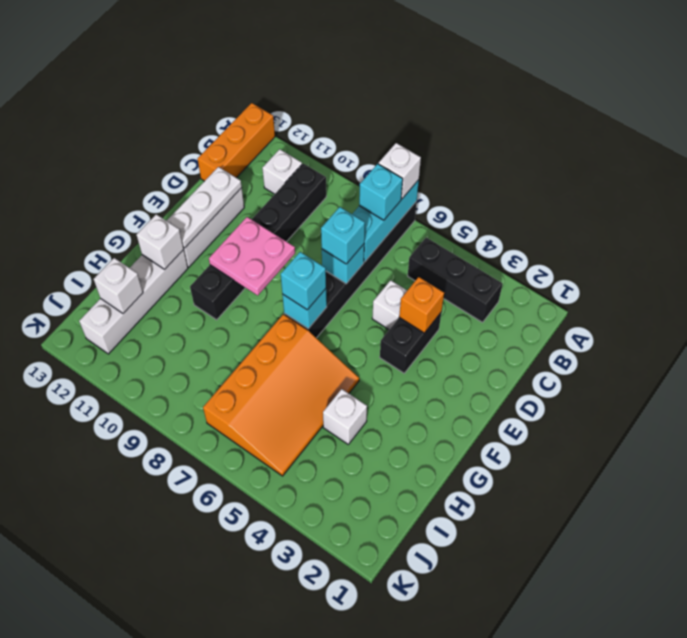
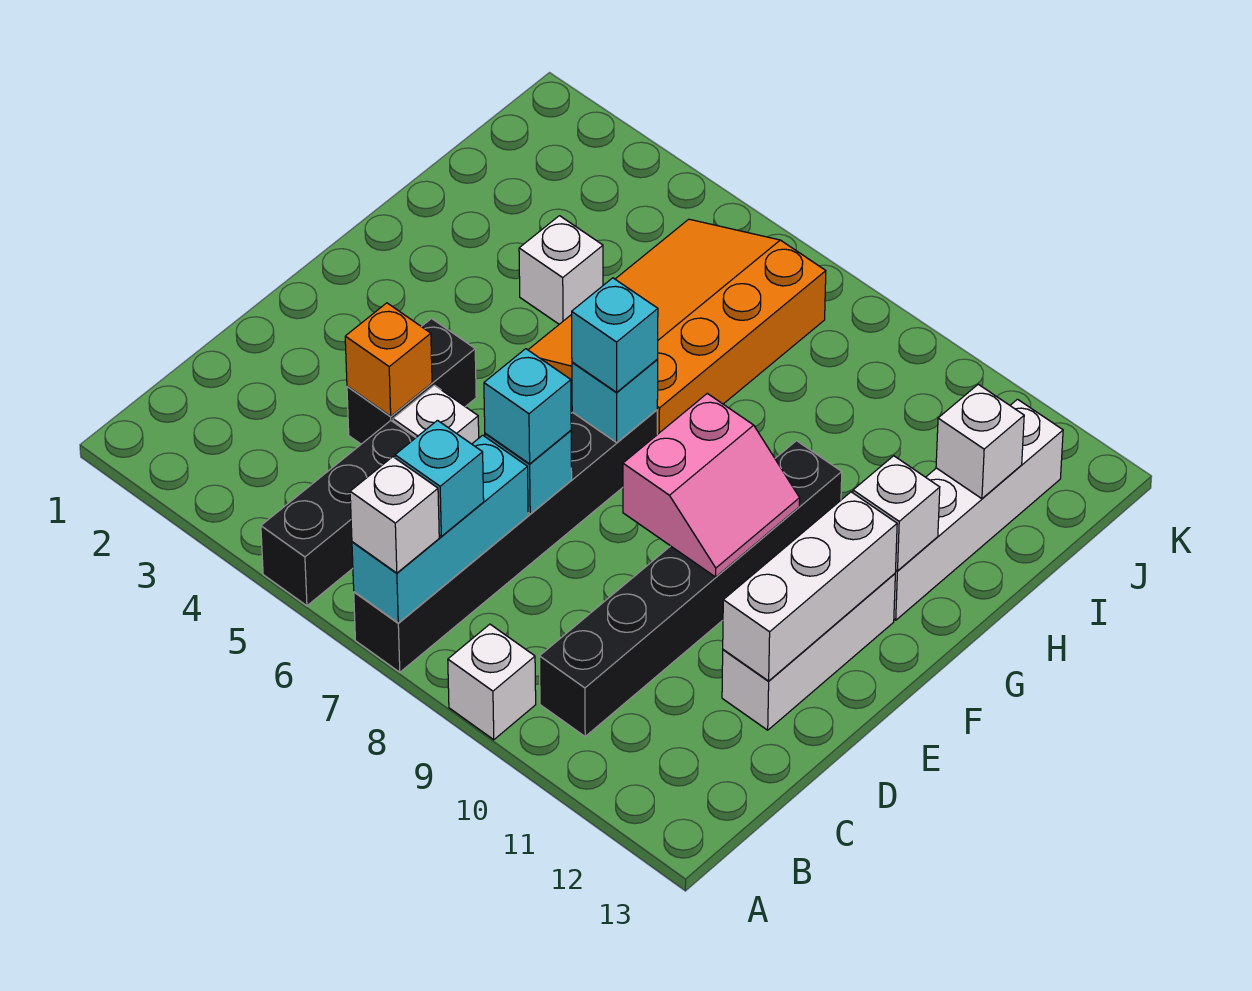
orange 1x3 brick [198,103,275,181] -> none
black 1x3 brick [408,238,503,322] -> black 1x3 brick turned to [261,421,415,606]
white 1x1 brick [262,149,302,194] -> white 1x1 brick moved to [448,624,536,740]
white 1x3 plate [167,167,242,248] -> white 1x3 brick [723,492,897,681]
pink 2x2 plate [209,217,295,295] -> pink 2x2 slope [623,393,800,577]

